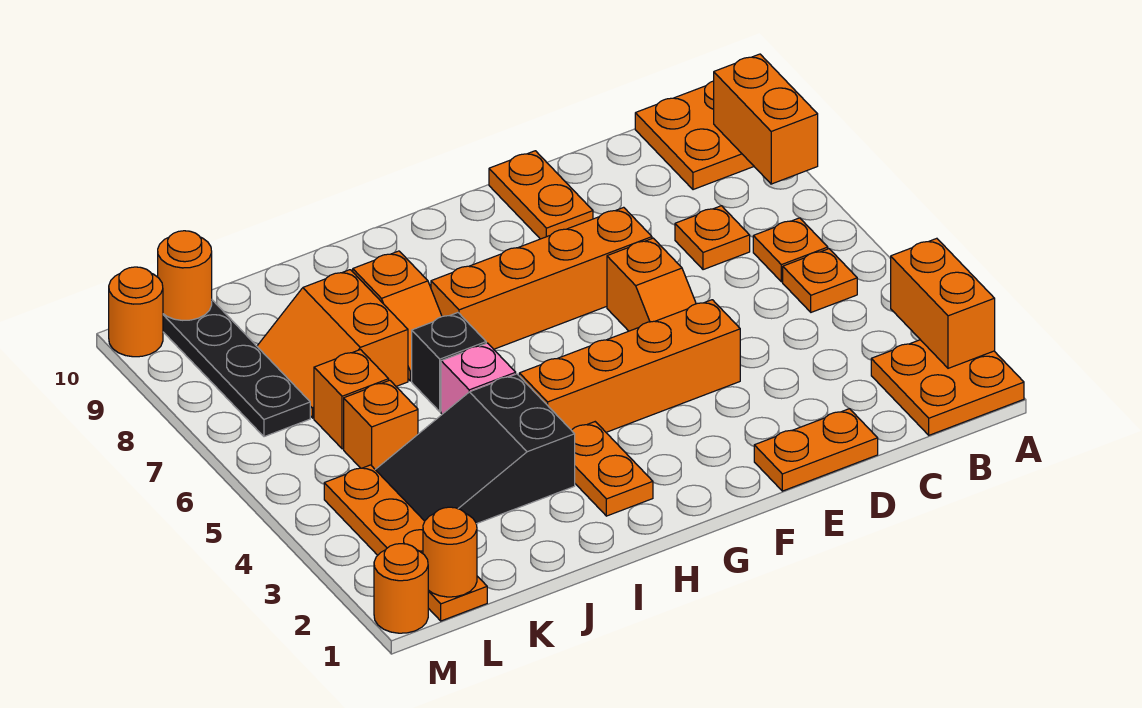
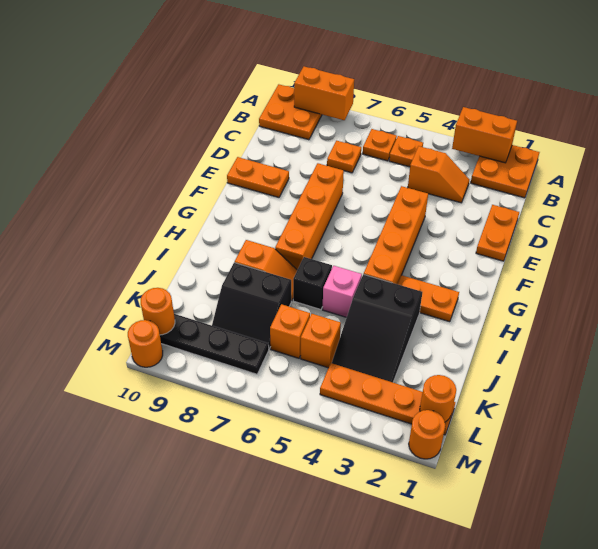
orange 1x2 slope [607,238,696,331] -> orange 1x2 slope moved to [408,146,470,203]
orange 2x2 slope [257,270,408,418] -> black 2x2 slope [212,263,291,348]

